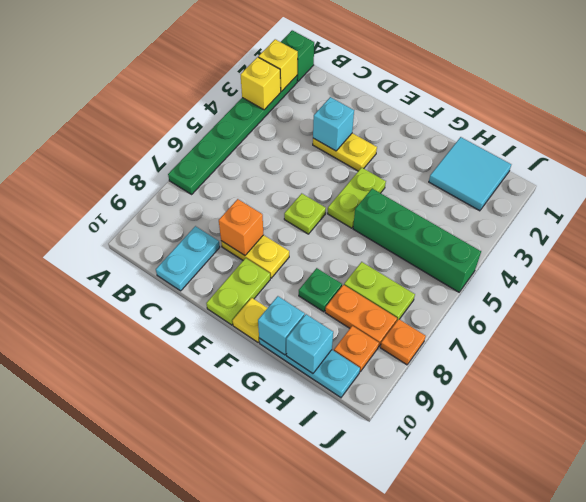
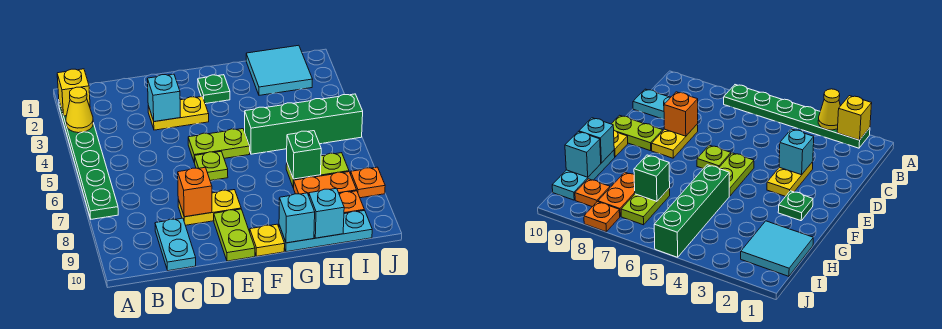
green 1x1 brick [281,30,314,81] -> green 1x1 brick moved to [287,131,321,179]
yellow 1x1 brick [241,57,281,110] -> yellow 1x1 cone [66,87,93,133]
lime 1x2 plate [328,168,386,228] -> lime 1x2 plate turned to [188,129,250,163]
green 1x1 plate [299,268,342,312] -> green 1x1 plate moved to [198,75,230,104]

